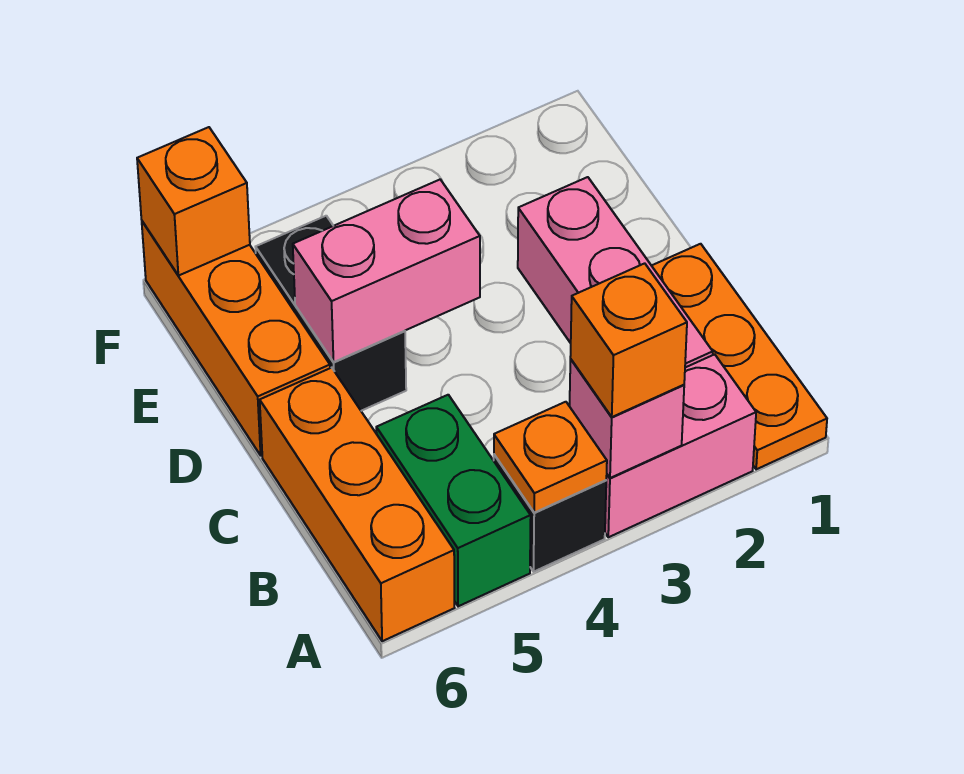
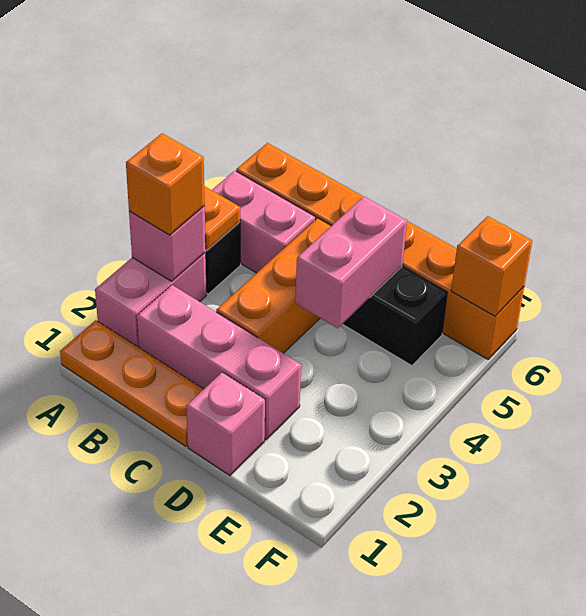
green 1x2 brick [376,395,531,606] -> pink 1x2 brick [212,171,316,273]
none -> orange 1x3 brick [216,218,331,353]
none -> pink 1x1 brick [186,372,265,475]

